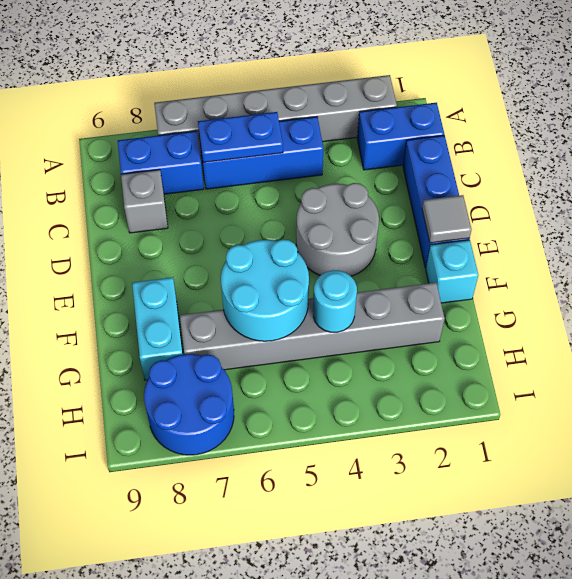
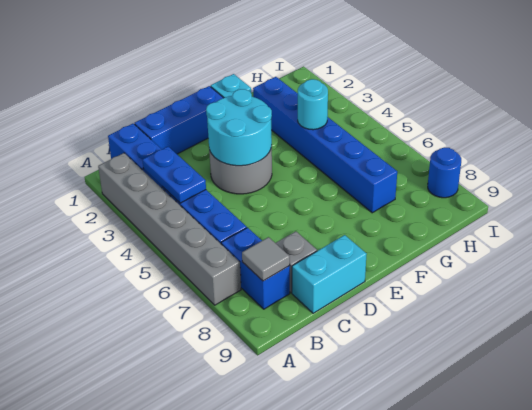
blue 1x2 plate [198,112,283,162] -> blue 1x2 plate moved to [142,147,206,203]
grey 1x1 tile [422,195,472,243] -> grey 1x1 tile moved to [242,237,290,281]
cyan 2x2 round brick [221,239,309,341] -> cyan 2x2 round brick moved to [206,89,272,166]
cyan 1x2 brick [132,277,183,380] -> cyan 1x2 brick moved to [292,235,367,313]
grey 1x6 brick [180,282,445,370] -> blue 1x6 brick [253,77,397,213]
blue 2x2 round brick [144,354,234,455] -> blue 1x1 round brick [428,147,461,198]

